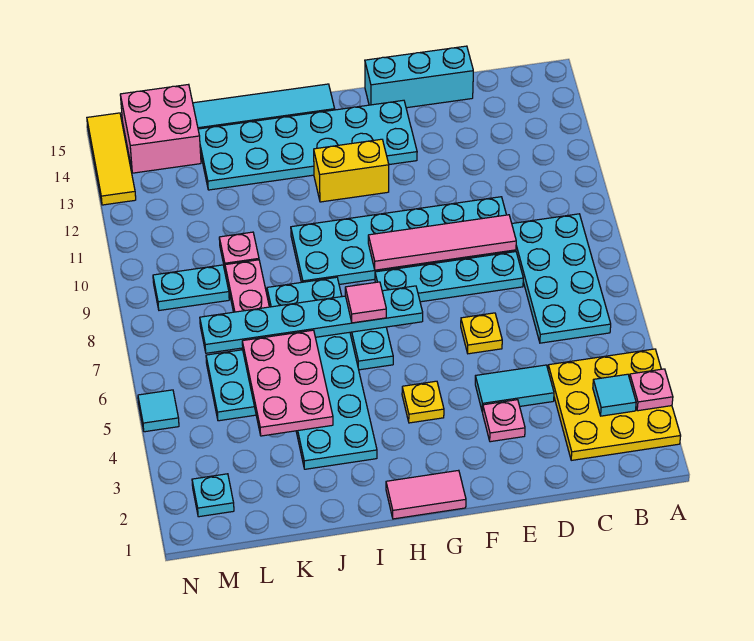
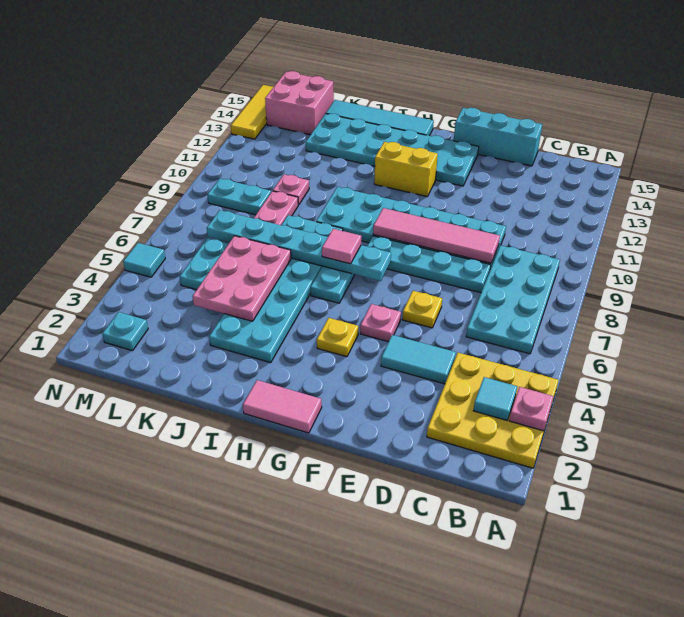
pink 1x1 plate [483,400,525,442] -> pink 1x1 plate moved to [360,304,401,342]

